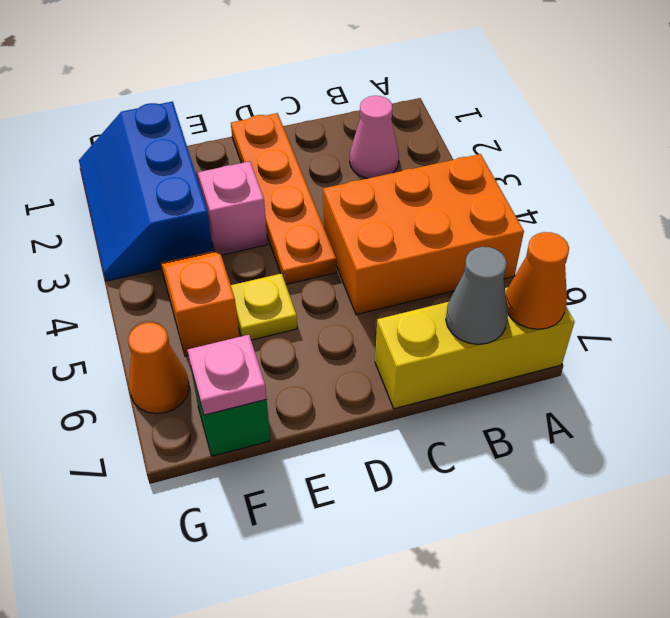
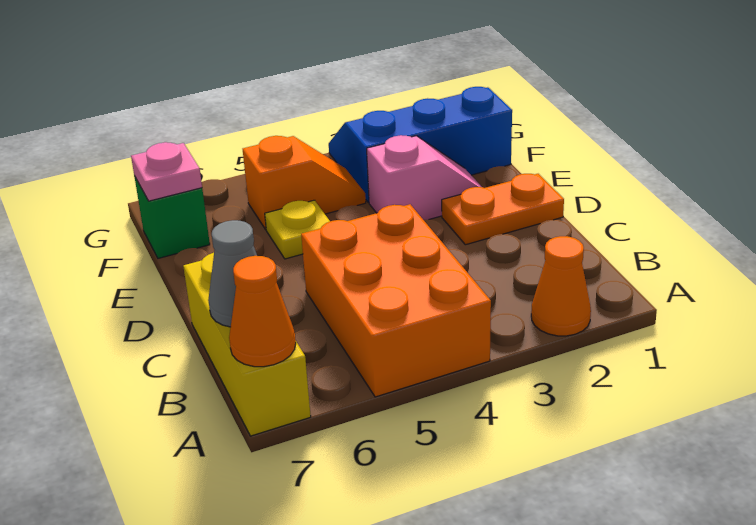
pink 1x1 cone [350,96,399,178] -> none
orange 1x4 plate [231,113,336,284] -> orange 1x2 plate [442,174,564,245]
orange 1x1 cone [128,323,189,414] -> orange 1x1 cone moved to [531,236,591,336]

